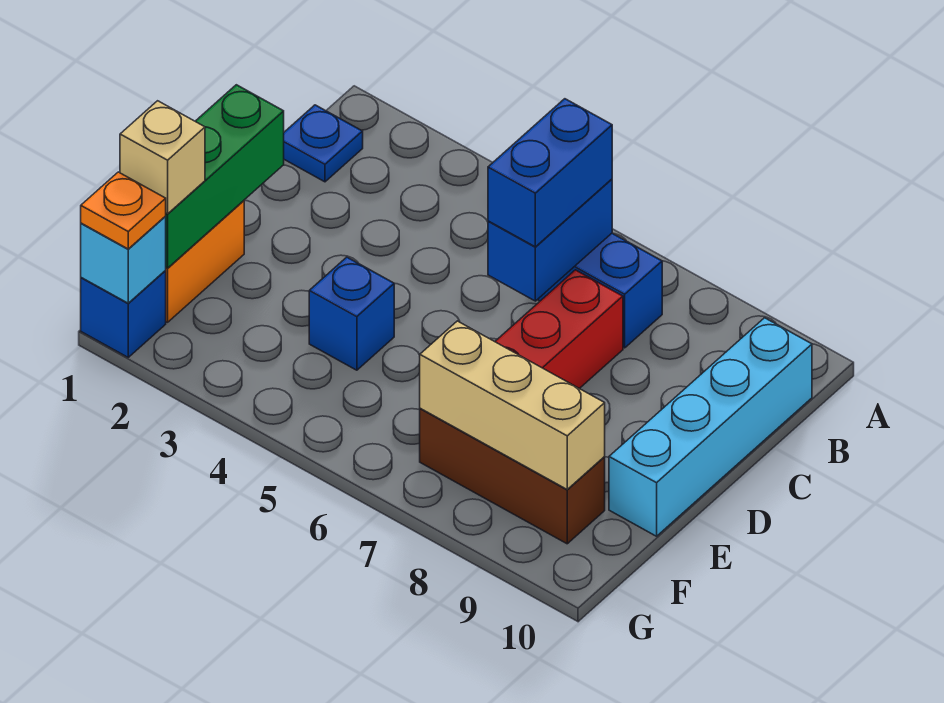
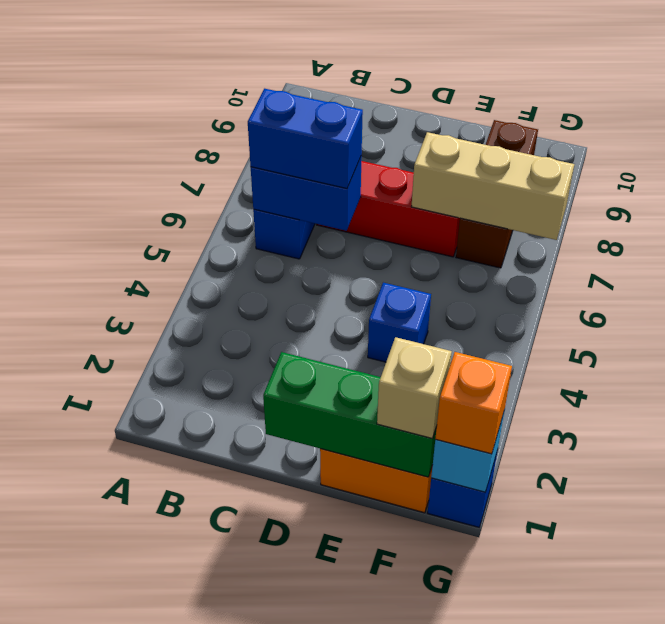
blue 1x1 plate [284,105,363,182] -> none
cyan 1x4 brick [609,318,812,536] -> none
tan 1x3 brick [420,321,605,490] -> tan 1x3 brick turned to [412,132,574,240]
orange 1x1 plate [81,172,166,249] -> orange 1x1 brick [435,352,512,454]

